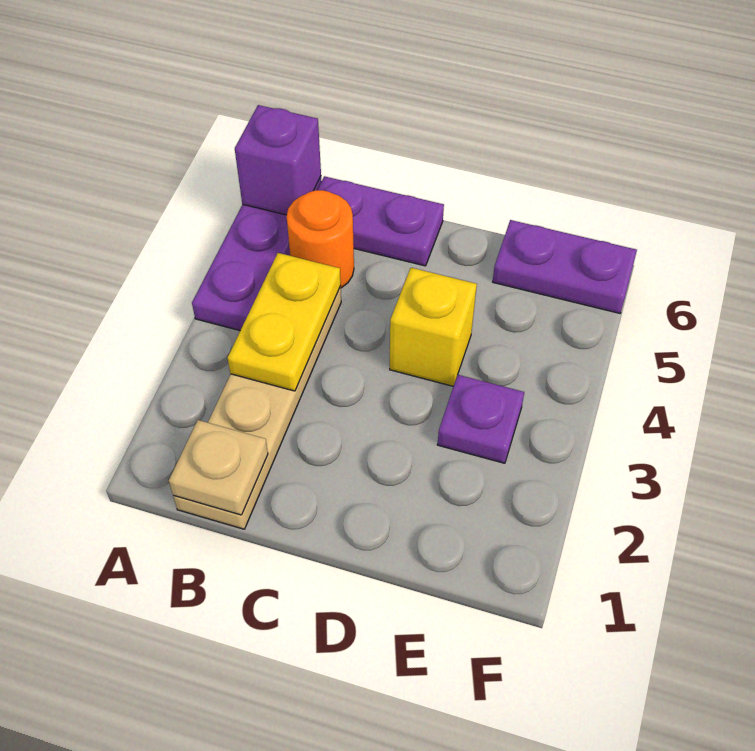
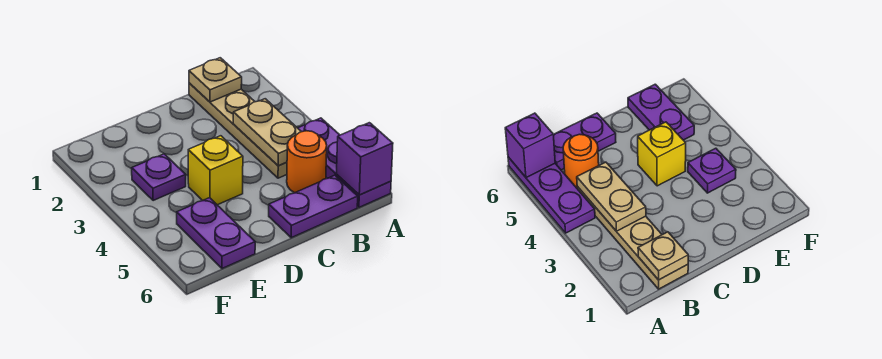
yellow 1x2 plate [228,253,341,391] -> tan 1x2 plate [233,99,301,166]
purple 1x2 plate [493,220,637,313] -> purple 1x2 plate turned to [177,198,255,269]

